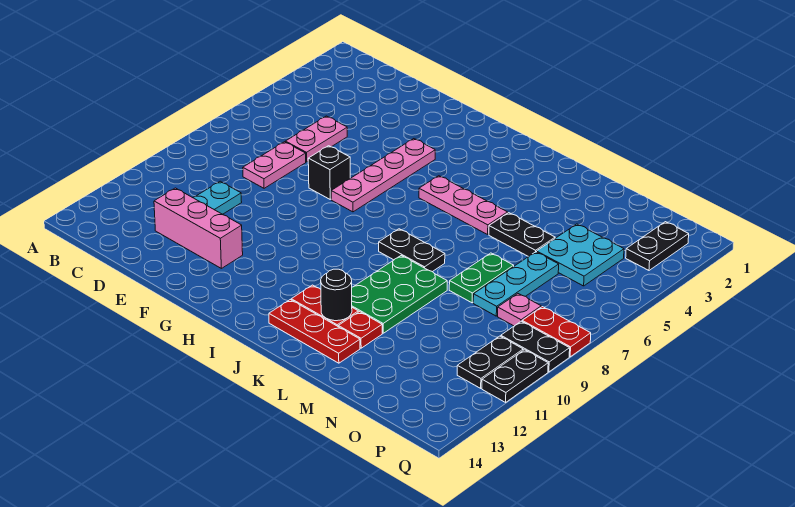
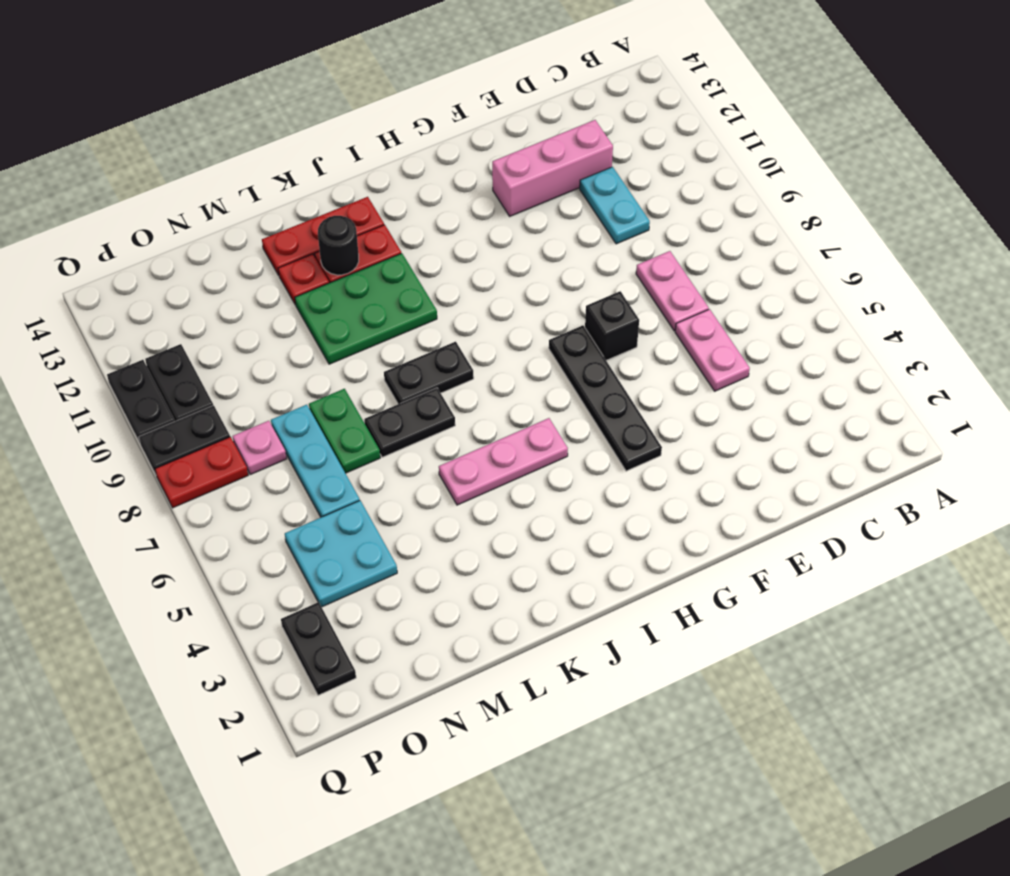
pink 1x4 plate [331,139,435,212] -> black 1x4 plate [549,326,662,471]
green 2x3 plate [352,256,447,333] -> green 2x3 plate turned to [295,253,437,364]
black 1x2 plate [489,213,555,257] -> black 1x2 plate moved to [364,388,455,457]

